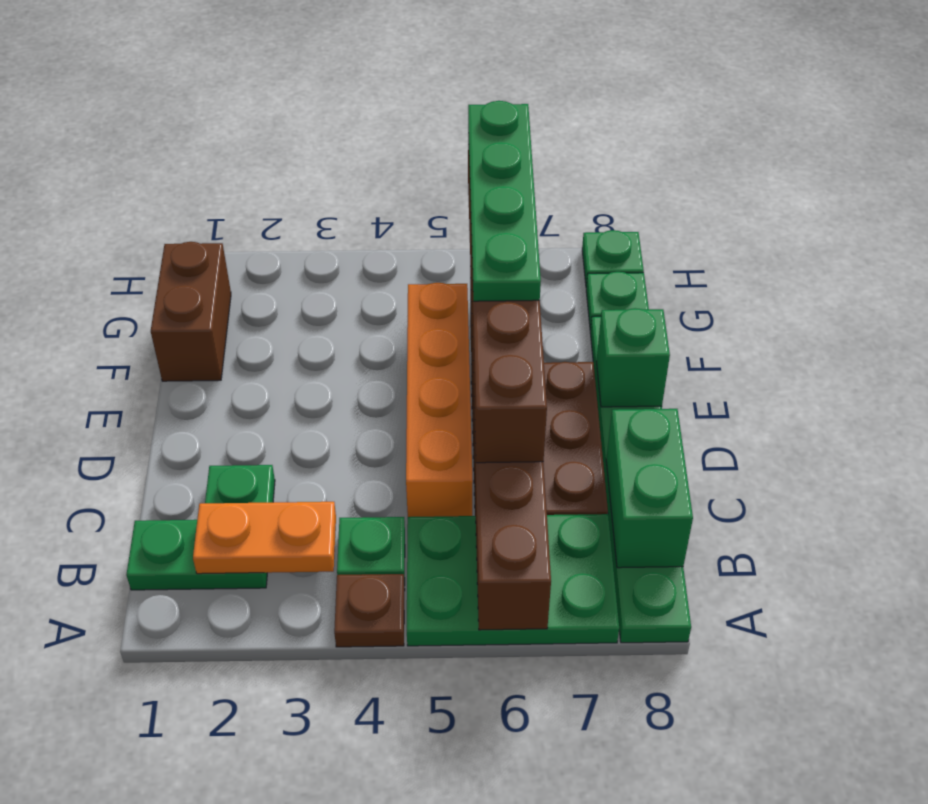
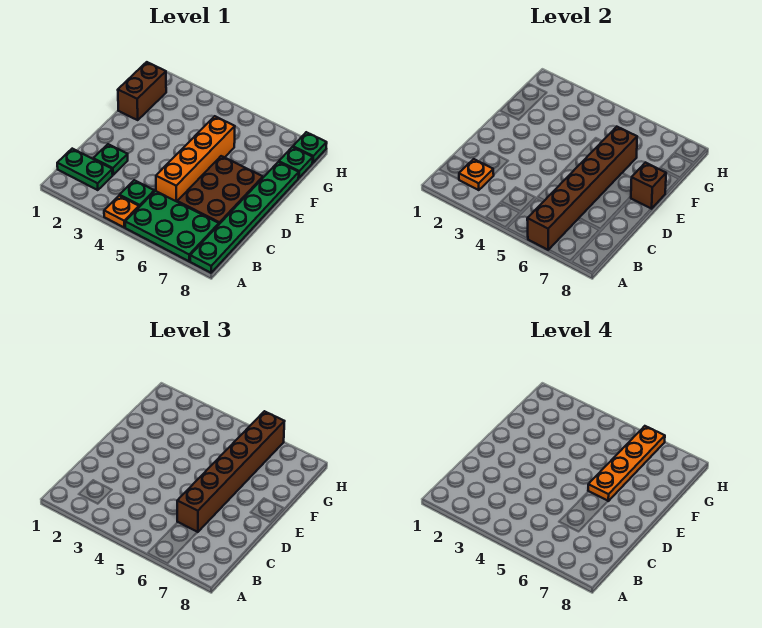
brown 1x1 plate [334,574,405,647] -> orange 1x1 plate [104,196,139,227]
orange 1x2 plate [193,502,336,574] -> orange 1x1 plate [459,159,494,190]
green 1x2 brick [606,409,693,568] -> none
green 1x4 plate [468,101,541,301] -> orange 1x4 plate [588,426,665,501]
green 1x1 brick [596,308,670,407] -> brown 1x1 brick [631,162,666,209]

